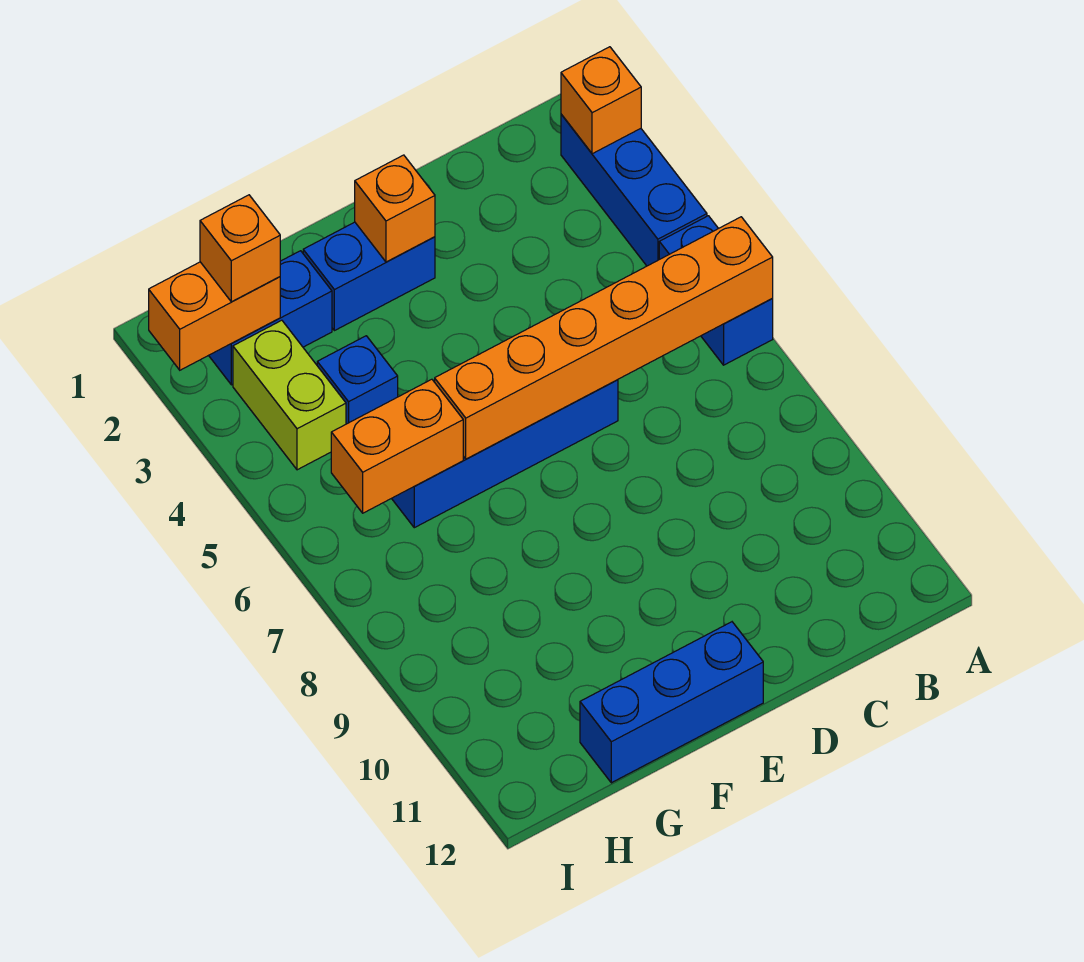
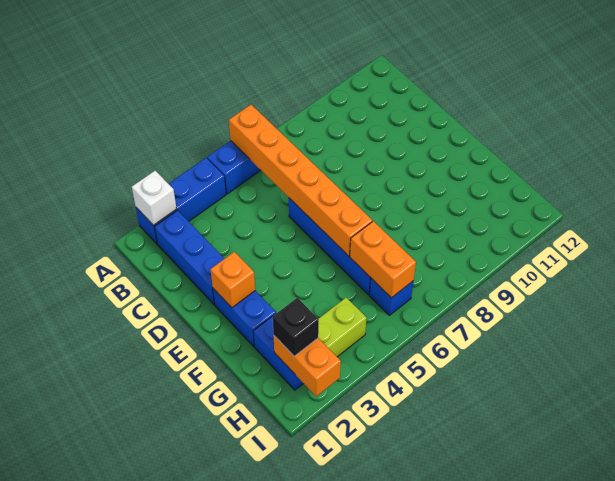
orange 1x1 brick [561,47,641,154] -> white 1x1 brick [132,171,177,225]
blue 1x3 brick [580,622,763,783] -> blue 1x3 brick moved to [155,210,224,304]
blue 1x1 brick [317,336,398,424] -> blue 1x1 brick moved to [370,278,413,315]
orange 1x1 brick [200,195,280,302] -> black 1x1 brick [273,298,319,356]

